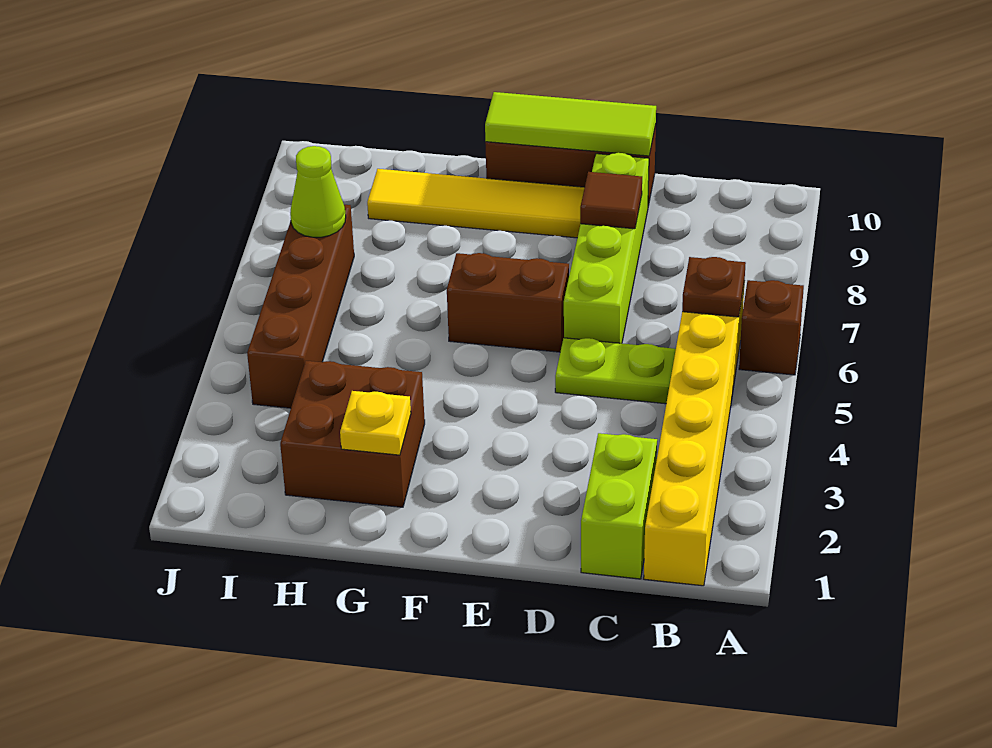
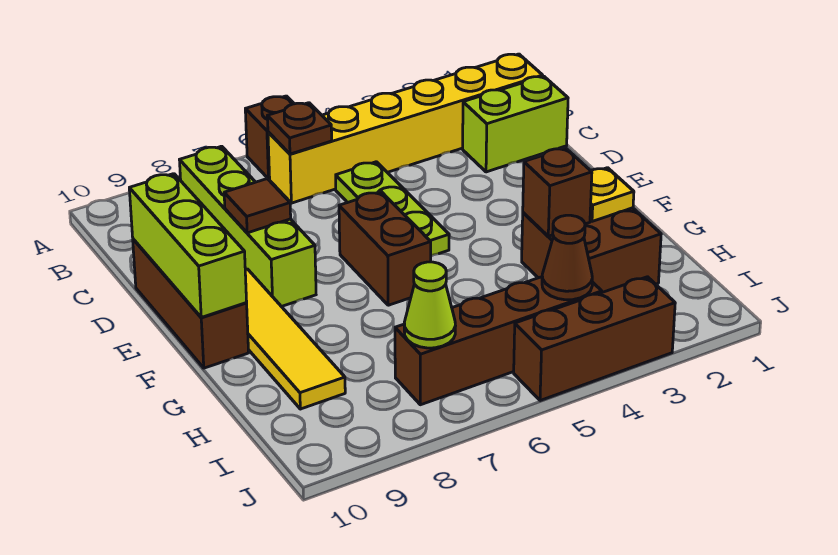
lime 1x2 plate [555,338,676,404] -> lime 1x3 plate [336,162,449,256]
lime 1x4 brick [564,153,649,343] -> lime 1x4 brick turned to [180,146,316,307]
lime 1x3 tile [485,92,656,156] -> lime 1x3 brick [129,174,247,317]
none -> brown 1x1 brick [523,148,592,236]
none -> brown 1x1 cone [542,215,592,300]
none -> brown 1x3 brick [514,277,675,401]

